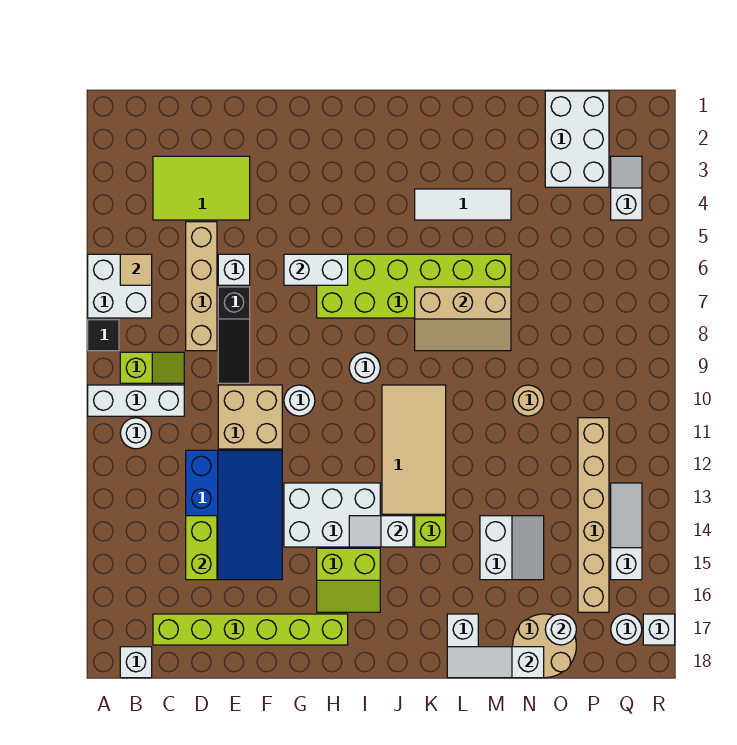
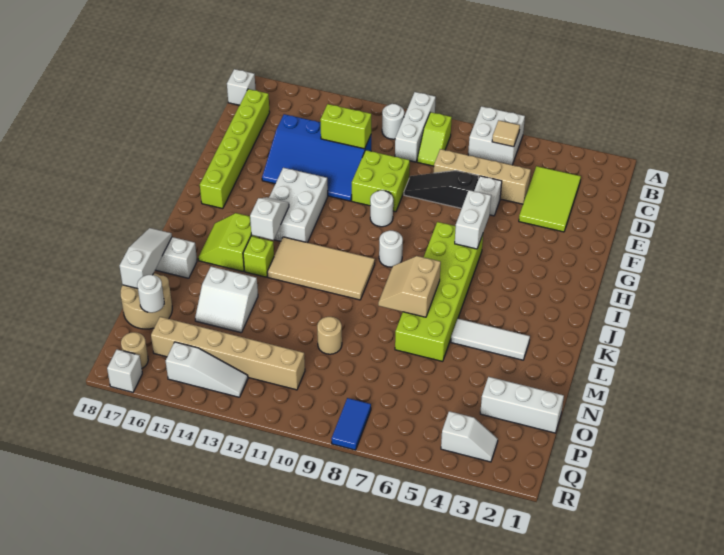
black 1x1 tile [88,320,119,351] -> none
lime 1x2 brick [186,516,217,580] -> lime 1x2 brick moved to [320,104,371,149]
tan 2x2 brick [218,385,282,449] -> lime 2x2 brick [352,150,410,212]
lime 2x2 slope [317,548,380,612] -> lime 2x2 slope moved to [198,213,259,271]
white 1x3 tile [415,189,511,220] -> white 1x3 tile turned to [451,319,530,360]
tan 2x3 slope [415,287,511,351] -> tan 2x2 slope [378,256,441,317]
white 2x3 brick [545,91,609,187] -> white 1x3 brick [480,377,564,433]
none -> blue 1x2 tile [331,398,371,450]
white 1x1 round brick [611,614,642,645] -> tan 1x1 round brick [121,332,148,368]

